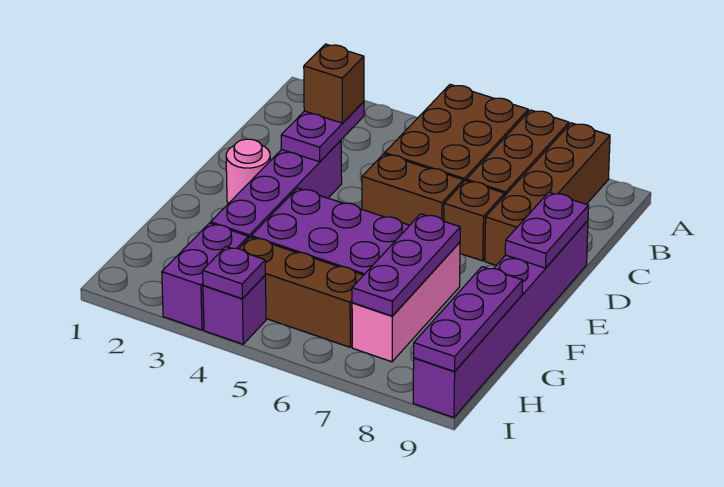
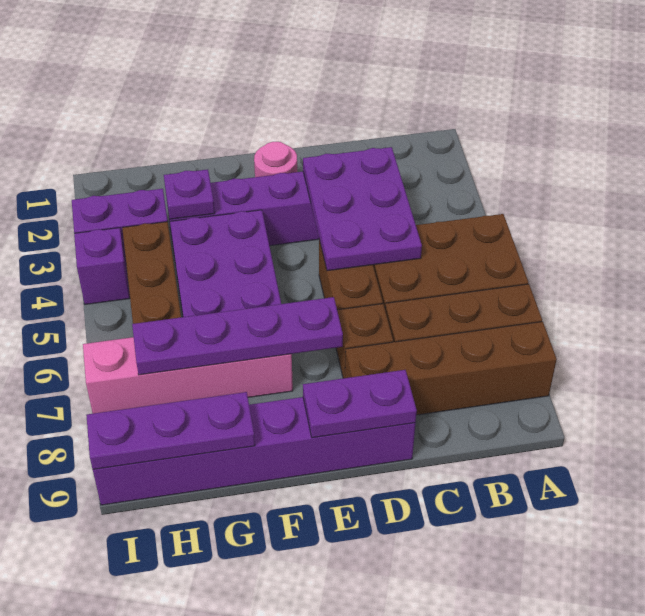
purple 1x2 plate [281,102,364,162] -> purple 2x3 plate [303,147,422,271]
brown 1x1 brick [304,44,364,123] -> none
pink 1x3 brick [352,242,460,362] -> pink 1x4 brick [83,337,293,413]
purple 1x3 plate [352,214,460,316] -> purple 1x4 plate [132,297,343,375]
purple 1x1 plate [203,247,265,298] -> purple 1x1 plate moved to [164,169,215,219]

